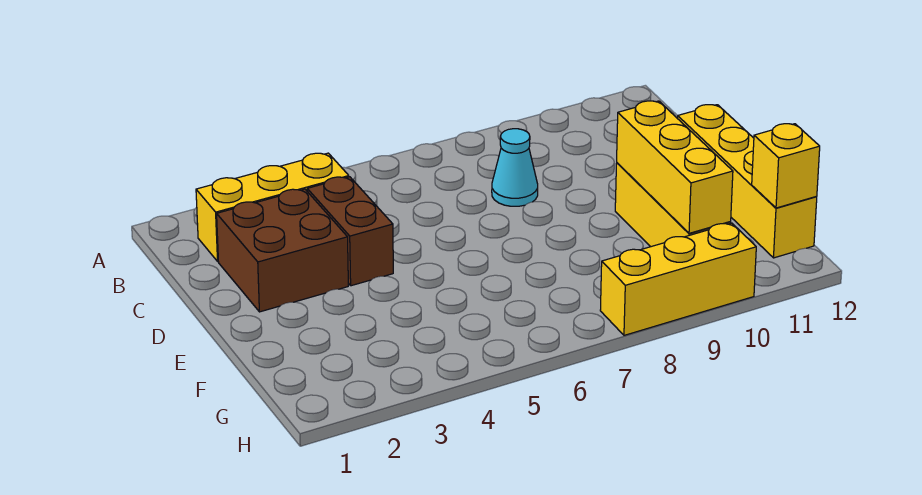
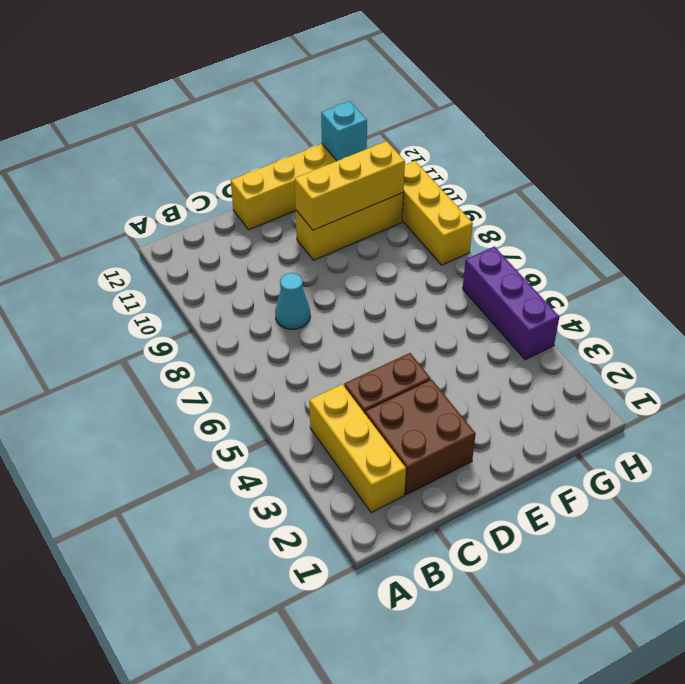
yellow 1x1 brick [752,124,820,208] -> cyan 1x1 brick [321,101,367,161]
none -> purple 1x3 brick [463,247,559,360]

